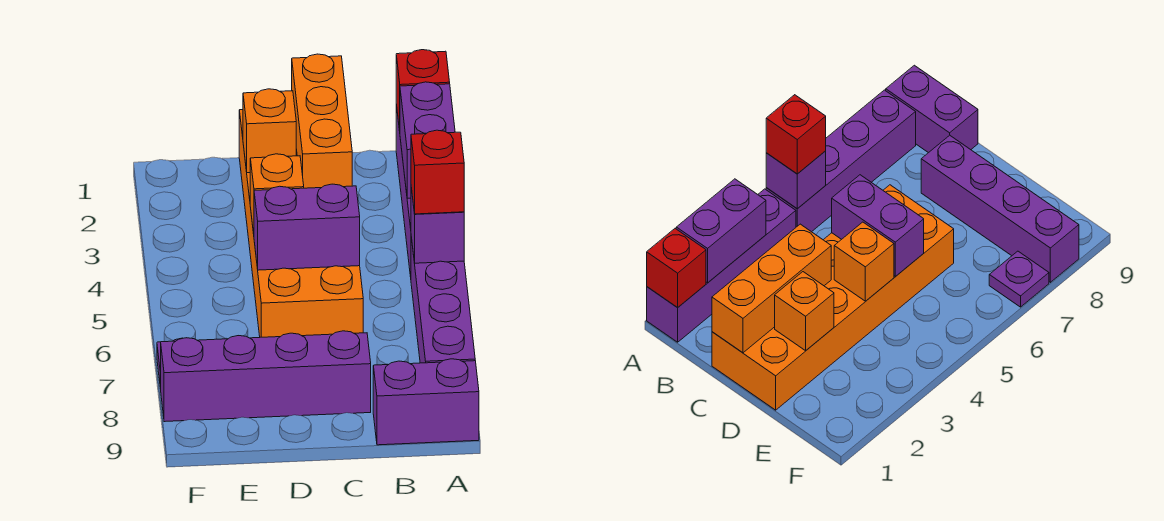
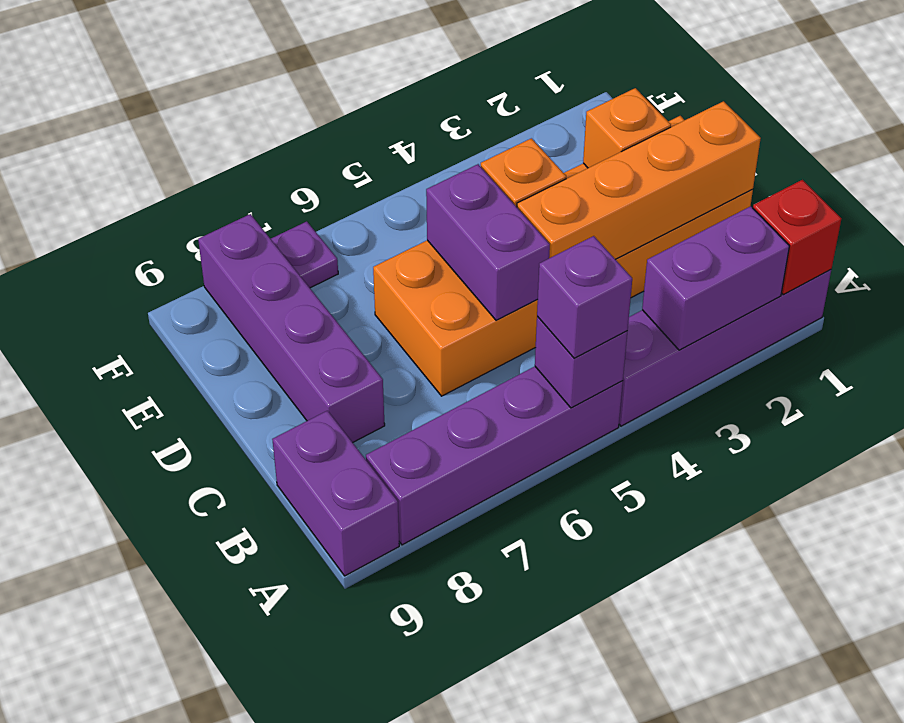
red 1x1 brick [411,130,464,214] -> purple 1x1 brick [537,236,632,358]
orange 1x3 brick [292,54,352,188] -> orange 1x4 brick [517,101,761,259]

